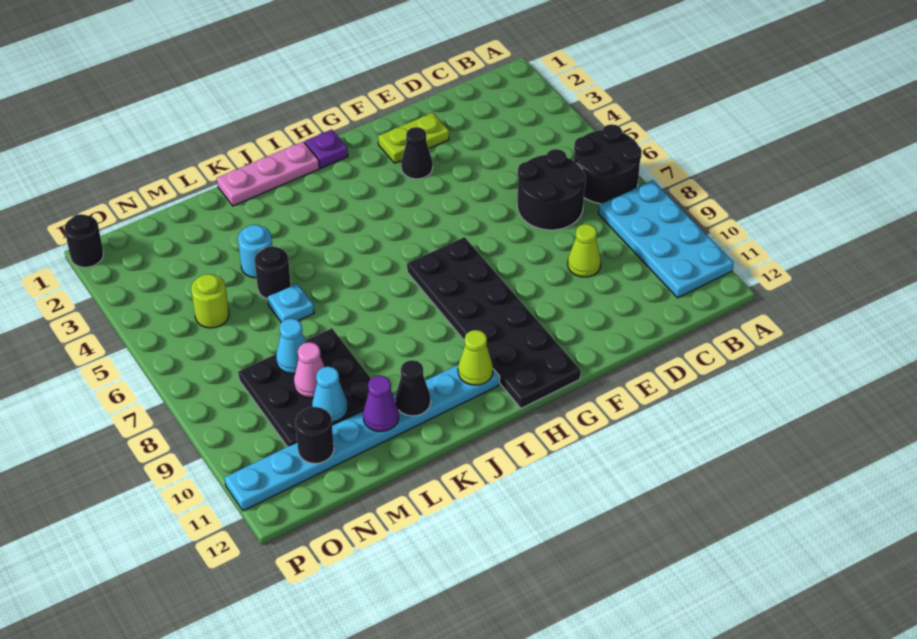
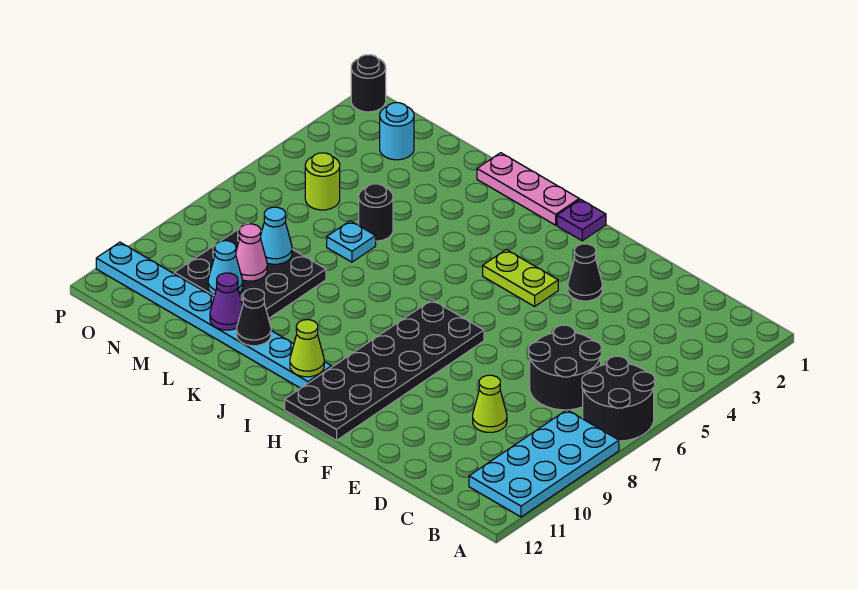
lime 1x2 plate [378,113,449,163] -> lime 1x2 plate moved to [483,250,558,306]
cyan 1x1 round brick [238,225,272,278] -> cyan 1x1 round brick moved to [380,103,414,160]
black 1x1 round brick [295,407,334,463] -> none

